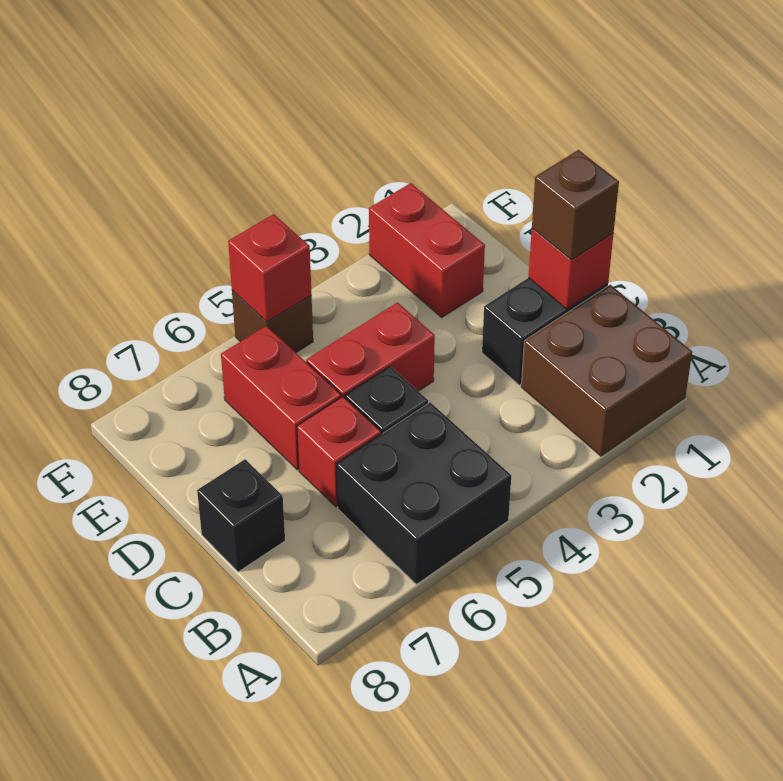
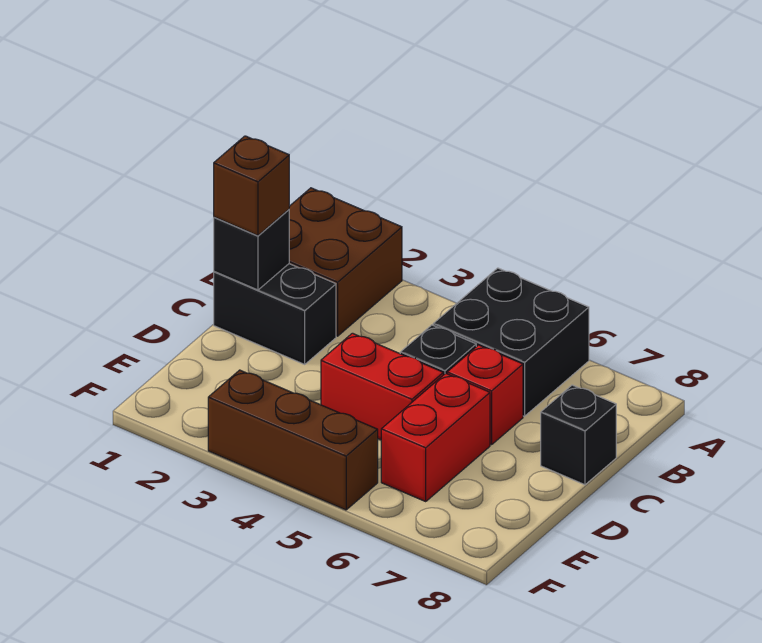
red 1x1 brick [528,228,613,309] -> black 1x1 brick [214,210,289,290]
red 1x2 brick [369,183,485,317] -> none
brown 1x1 brick [232,290,313,353] -> brown 1x3 brick [208,370,378,510]
red 1x1 brick [228,214,311,322] -> none

